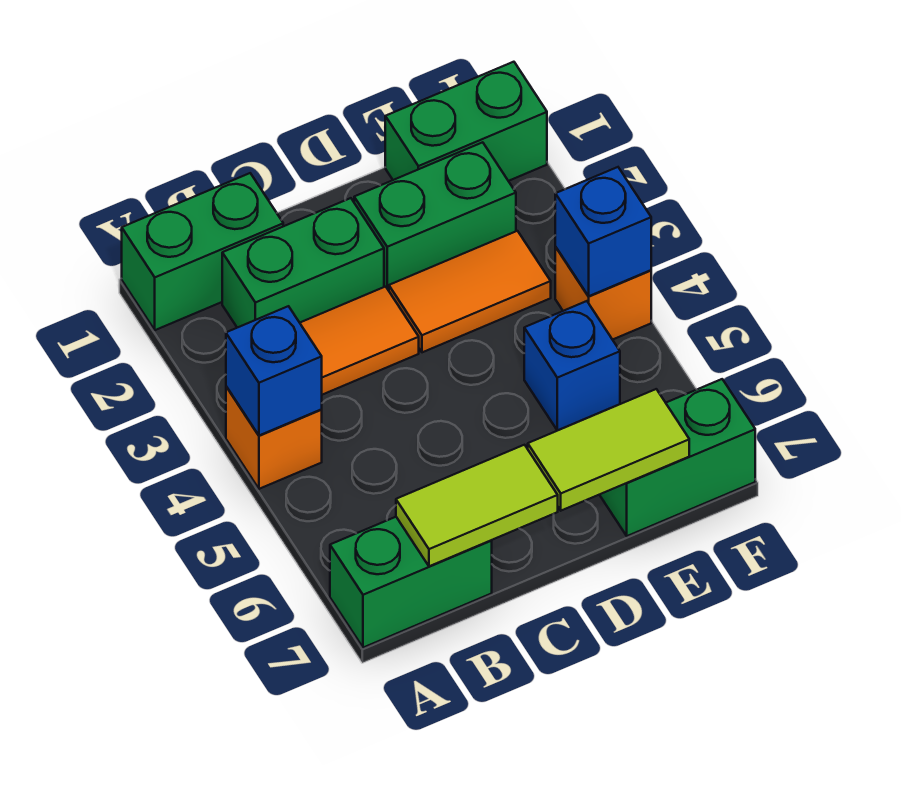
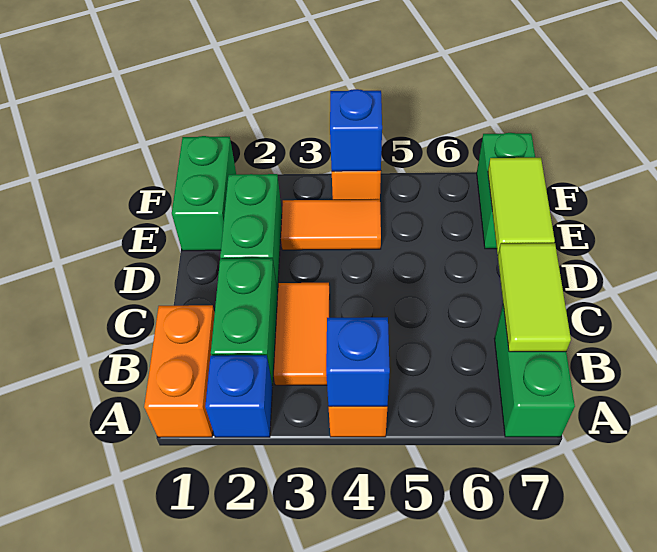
green 1x2 brick [122,173,283,330] -> orange 1x2 brick [144,305,215,437]
orange 1x2 tile [389,231,551,352] -> orange 1x2 tile turned to [281,199,381,250]
blue 1x1 brick [524,301,620,431] -> blue 1x1 brick moved to [205,355,272,437]

